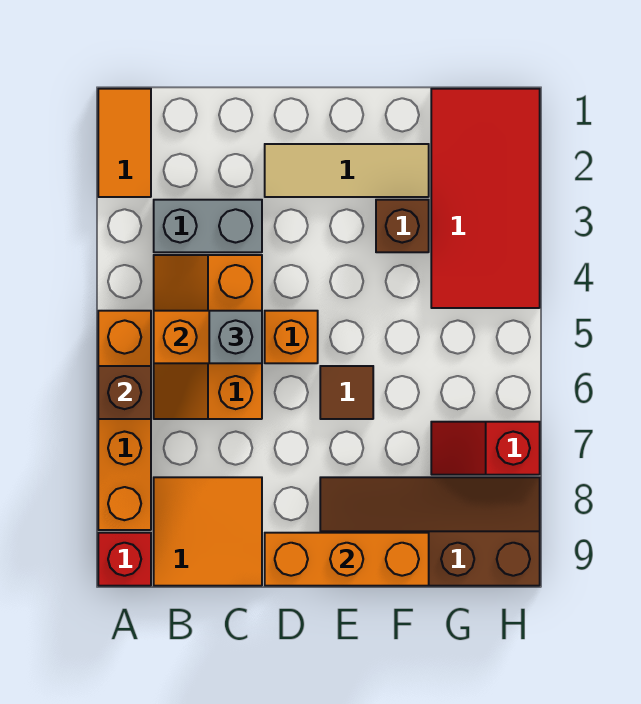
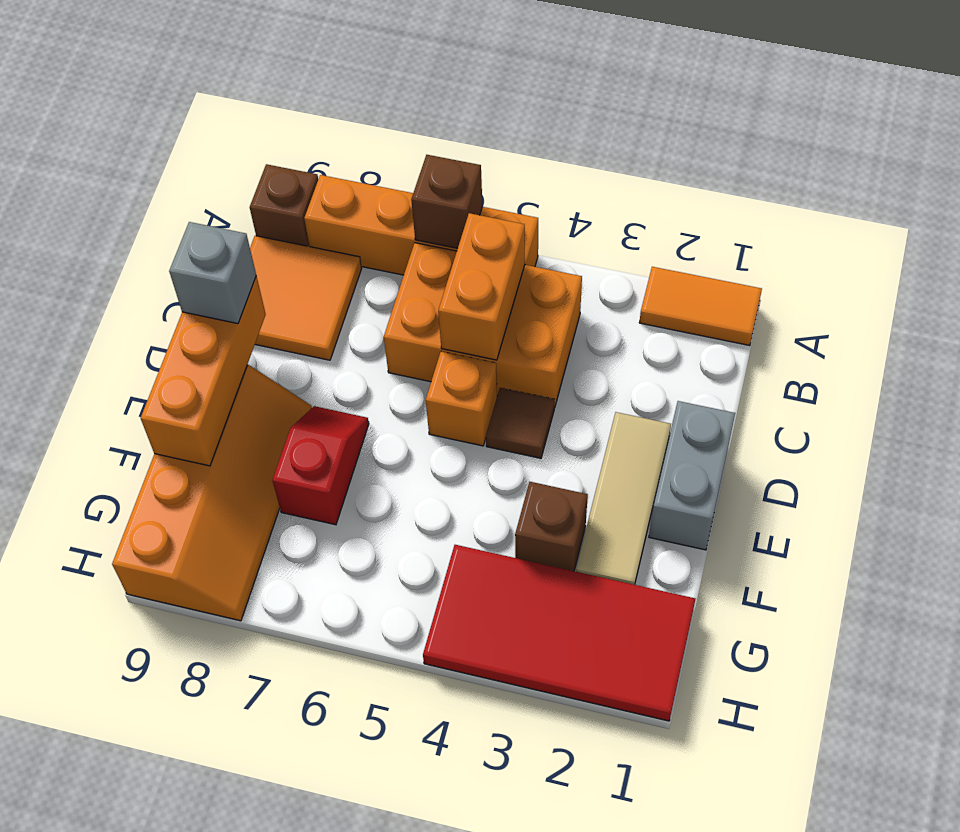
red 1x1 brick [98,533,151,586] -> brown 1x1 brick [250,164,318,247]
grey 1x2 brick [154,200,262,252] -> grey 1x2 brick moved to [649,401,735,550]
orange 2x3 slope [154,255,262,419] -> orange 2x3 brick [384,243,582,408]
grey 1x1 brick [209,311,262,363] -> grey 1x1 brick moved to [169,222,256,324]
brown 1x1 tile [320,366,373,419] -> brown 1x1 tile moved to [486,388,554,458]
brown 2x4 slope [320,477,540,586] -> orange 2x4 slope [112,365,312,621]
red 1x2 slope [431,422,540,475] -> red 1x2 slope moved to [272,406,369,525]

